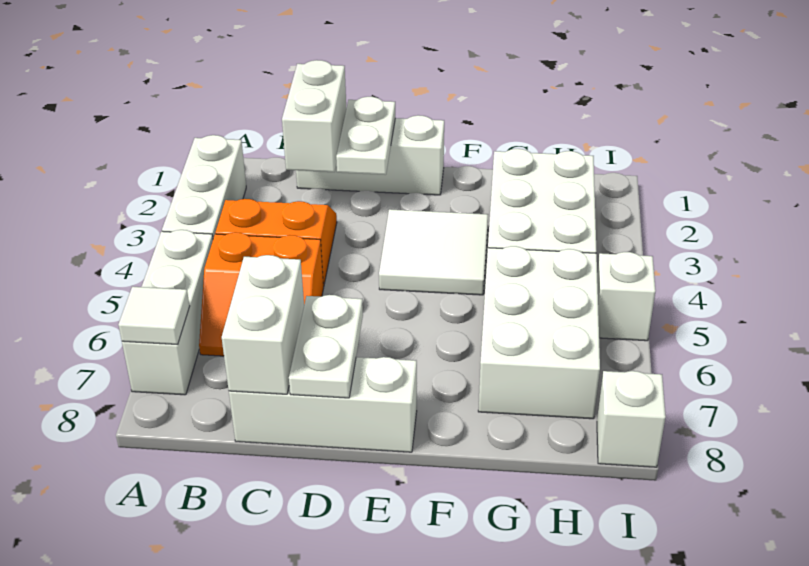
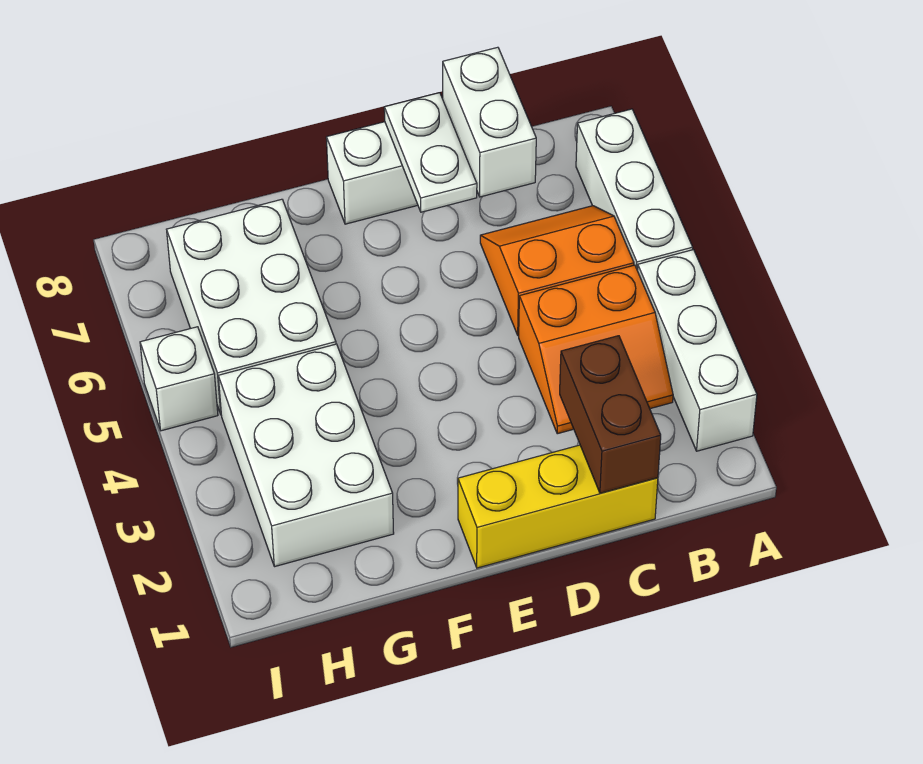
white 1x1 tile [118,287,190,344] -> none
white 1x3 brick [296,115,444,195] -> yellow 1x3 brick [458,445,658,568]
white 1x2 brick [282,60,346,172] -> brown 1x2 brick [560,336,661,493]
white 1x2 plate [336,97,395,175] -> none
white 2x2 tile [379,209,488,295] -> none
white 1x1 brick [597,371,666,467] -> none

